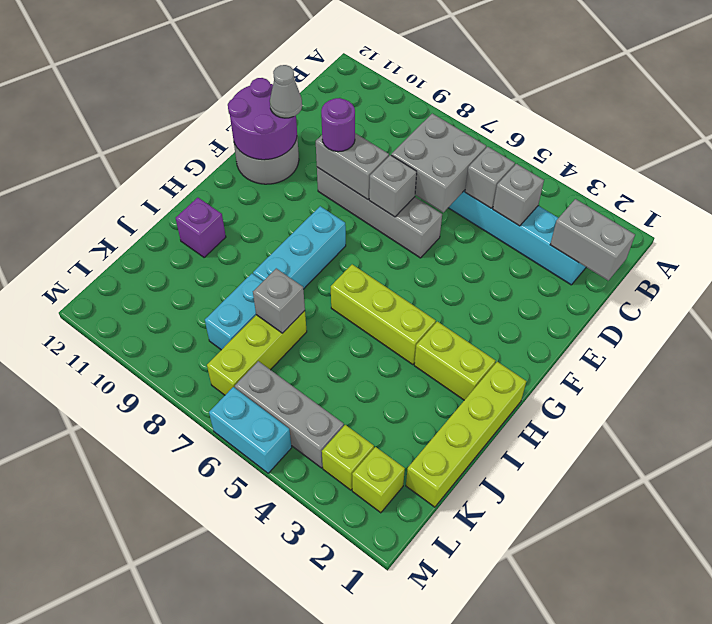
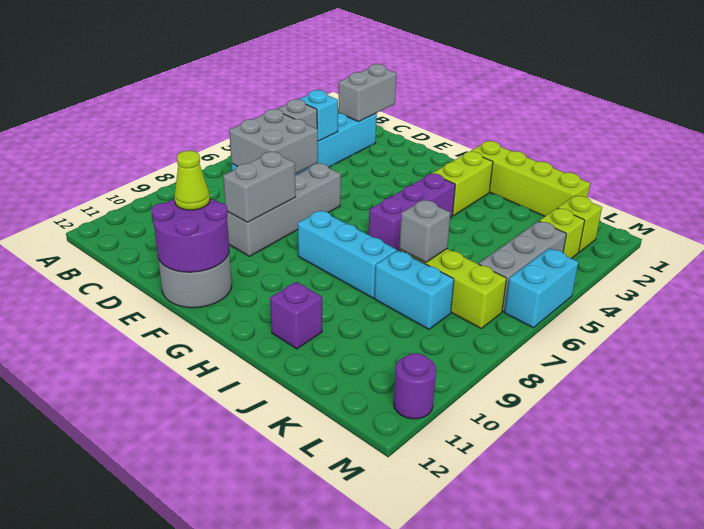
grey 1x1 brick [493,164,544,226] -> cyan 1x1 brick [299,90,338,141]
grey 1x1 brick [369,155,417,217] -> none
purple 1x1 round brick [321,98,355,152] -> purple 1x1 round brick moved to [394,353,436,419]
grey 1x1 cone [270,65,302,118] -> lime 1x1 cone [174,151,210,210]
lime 1x3 brick [331,264,436,365] -> purple 1x3 brick [369,174,455,251]

